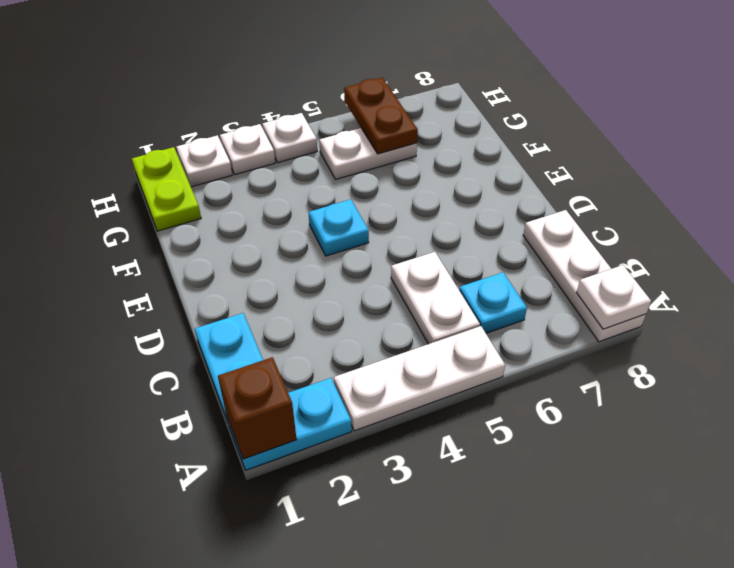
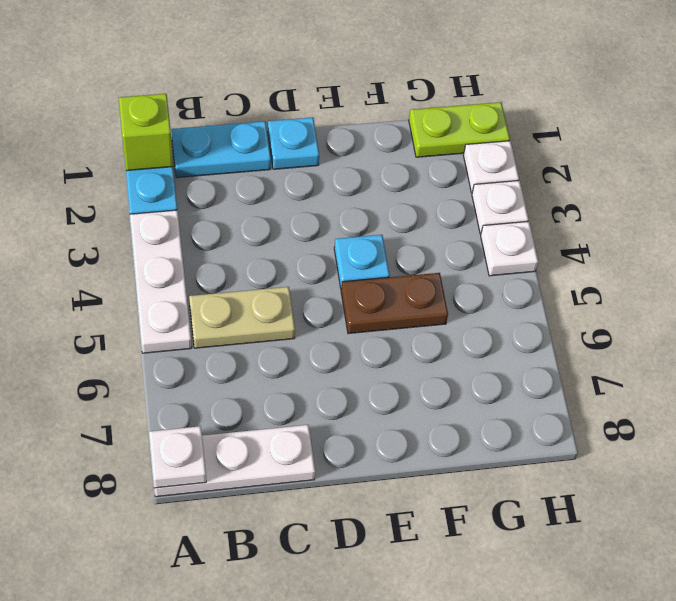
brown 1x1 brick [218,357,297,459] -> lime 1x1 brick [119,94,173,171]
white 1x2 plate [391,252,480,344] -> tan 1x2 plate [189,287,295,348]
cyan 1x1 plate [459,272,527,333] -> cyan 1x1 plate moved to [268,117,319,169]
white 1x2 plate [319,128,417,179] -> none
brown 1x2 plate [344,78,418,154] -> brown 1x2 plate moved to [341,273,448,334]

